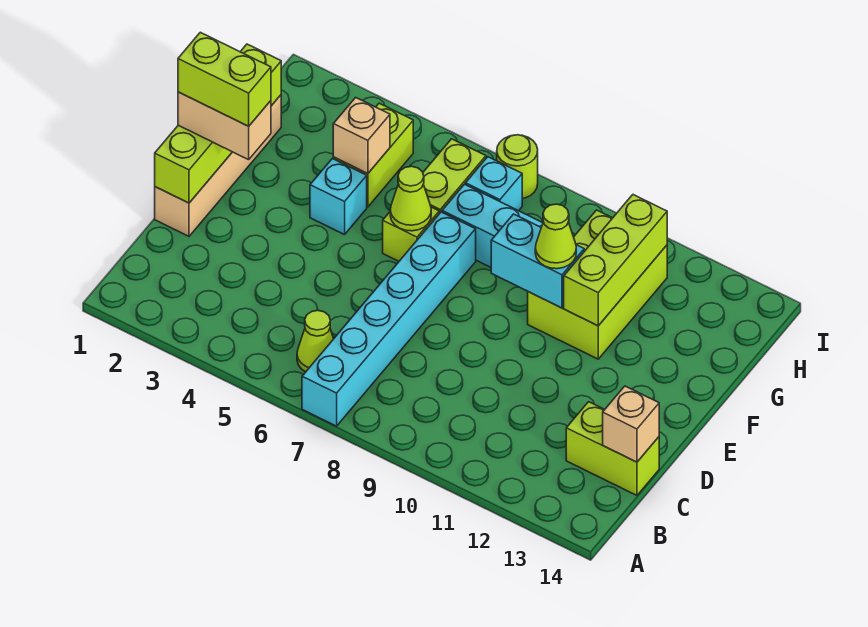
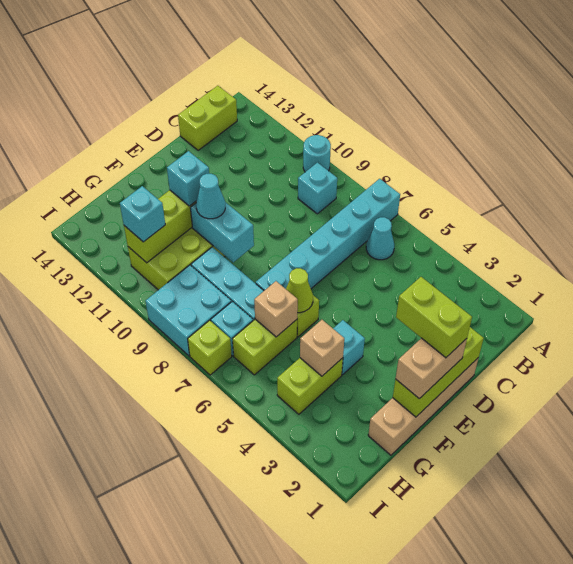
none -> cyan 1x1 round brick [303,135,331,172]
lime 1x1 cone [297,311,334,372] -> cyan 1x1 cone [366,217,394,260]
none -> cyan 1x1 brick [298,163,337,214]
lime 1x2 brick [566,402,659,495] -> lime 1x2 brick turned to [178,86,237,151]
tan 1x1 brick [603,386,659,462] -> tan 1x1 brick moved to [254,281,298,337]
lime 1x4 brick [155,44,281,203] -> lime 1x3 brick [393,327,484,417]
tan 1x2 brick [178,92,271,160] -> tan 1x2 brick turned to [396,338,467,398]
lime 1x1 cone [535,204,576,269] -> cyan 1x1 cone [196,174,225,219]
none -> cyan 1x1 brick [167,151,209,206]
none -> cyan 2x2 brick [146,265,231,356]
none -> cyan 1x1 brick [120,186,165,242]
lime 1x1 round brick [497,135,538,199] -> lime 1x1 brick [188,320,232,375]

